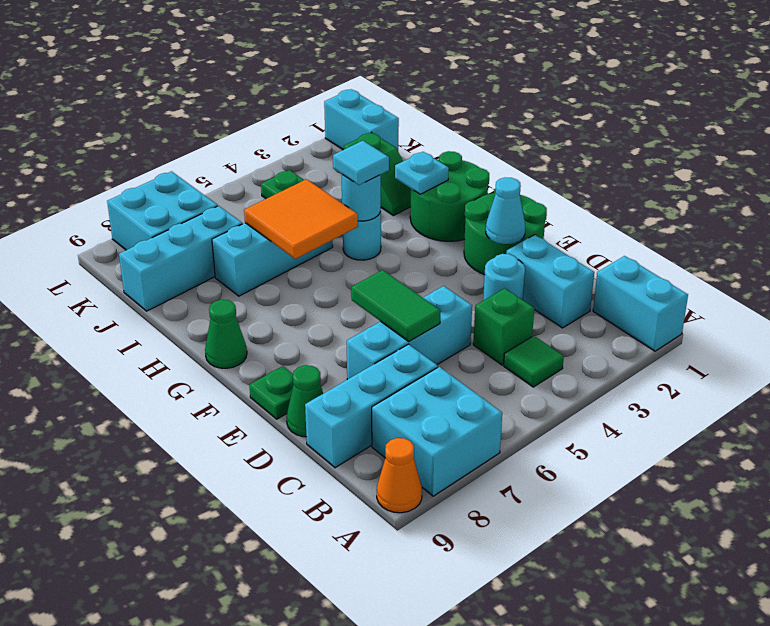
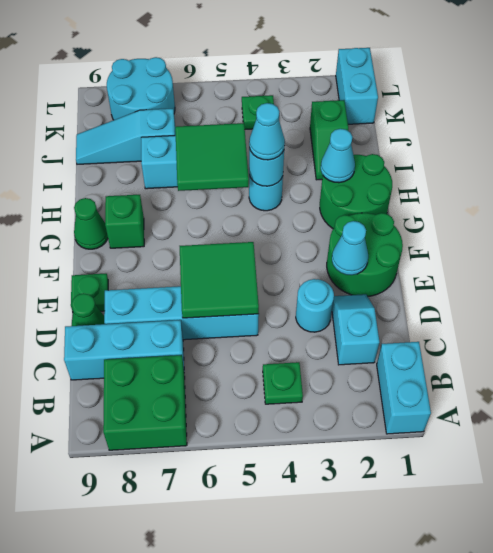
cyan 2x2 brick [372,367,502,496] -> green 2x2 brick [103,355,187,450]
orange 1x1 cone [377,438,422,513] -> none
green 1x1 tile [504,336,564,387] -> green 1x1 plate [263,362,303,404]
cyan 1x2 brick [506,235,594,328] -> cyan 1x2 slope [332,294,379,365]
green 1x1 brick [473,288,534,365] -> green 1x1 brick moved to [105,195,144,248]
cyan 1x3 brick [347,286,472,379] -> cyan 1x4 brick [104,286,259,340]
green 1x2 tile [351,270,440,341] -> green 2x2 tile [180,242,259,318]
cyan 1x1 plate [395,152,449,194] -> cyan 1x1 cone [321,129,355,183]
cyan 1x1 tile [333,141,389,185] -> cyan 1x1 cone [249,103,285,160]
orange 2x2 tile [244,179,358,259] -> green 2x2 tile [175,123,249,191]
cyan 1x3 brick [119,206,242,311] -> cyan 1x3 slope [76,109,176,164]
cyan 2x2 brick [107,171,218,250] -> cyan 2x2 round brick [107,57,175,120]

